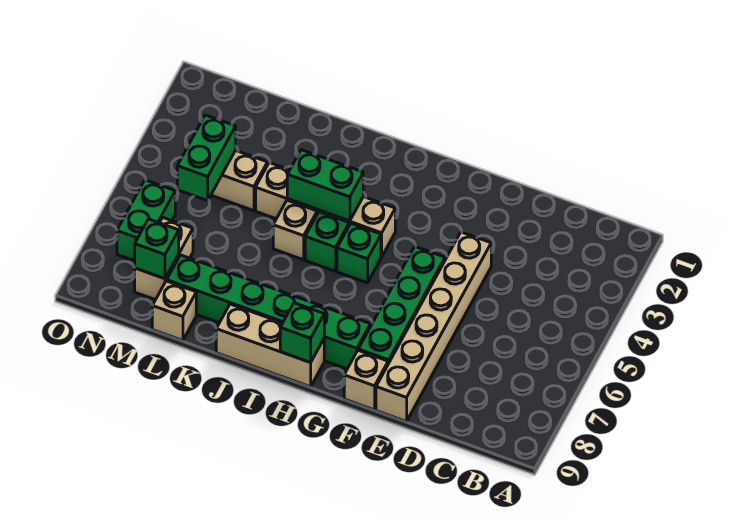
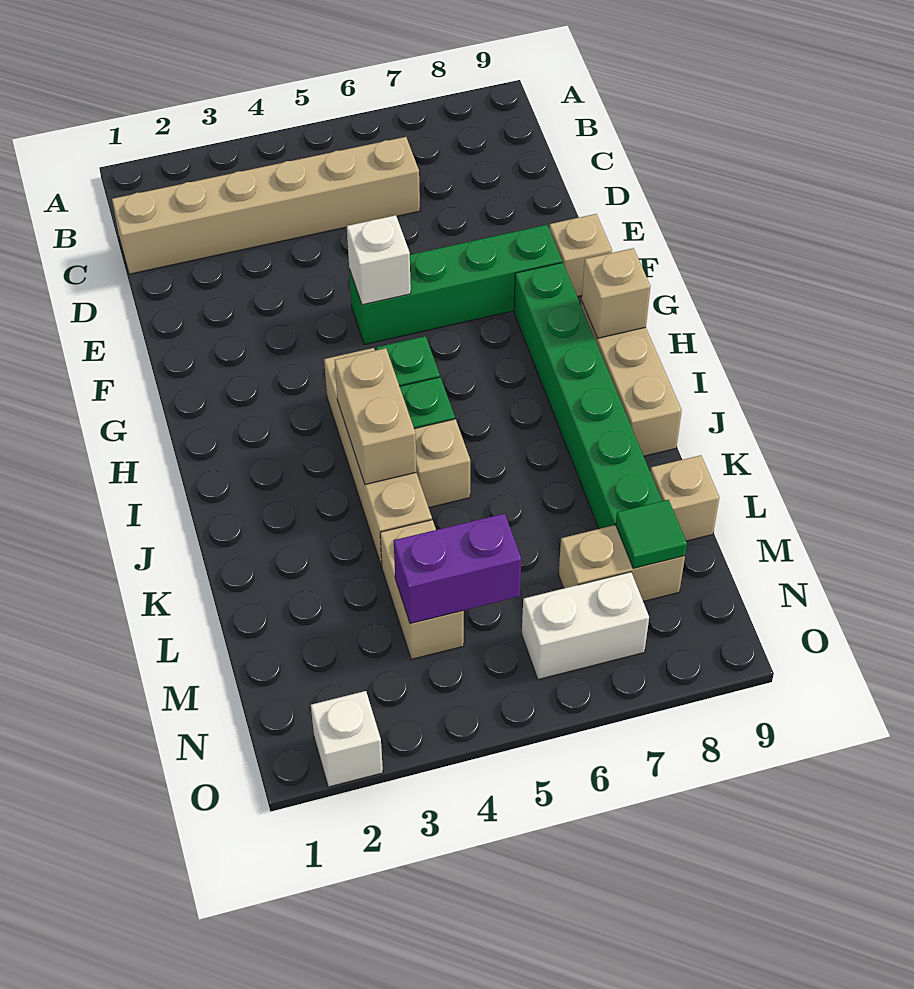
tan 1x6 brick [376,232,491,422] -> tan 1x6 brick moved to [112,137,420,274]
none -> white 1x1 brick [347,215,411,305]
green 1x1 brick [280,303,324,363] -> tan 1x1 brick [582,248,651,338]
green 1x2 brick [287,150,363,221] -> tan 1x2 brick [335,348,417,484]
green 1x2 brick [177,115,236,201] -> purple 1x2 brick [394,514,521,624]
green 1x1 brick [135,219,179,279] -> green 1x1 tile [616,500,687,569]
green 1x2 brick [117,180,175,261] -> white 1x2 brick [522,572,649,679]
none -> white 1x1 brick [311,691,383,787]

